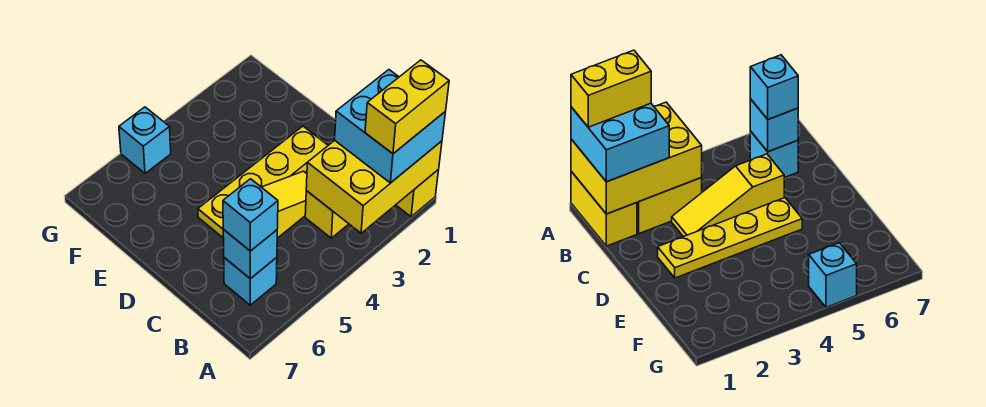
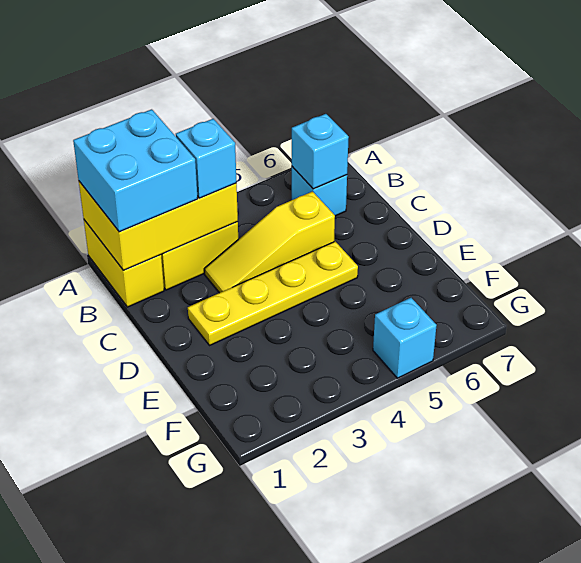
yellow 1x2 brick [365,60,449,154] -> none
cyan 1x1 brick [223,179,278,251] -> cyan 1x1 brick moved to [176,119,236,198]

